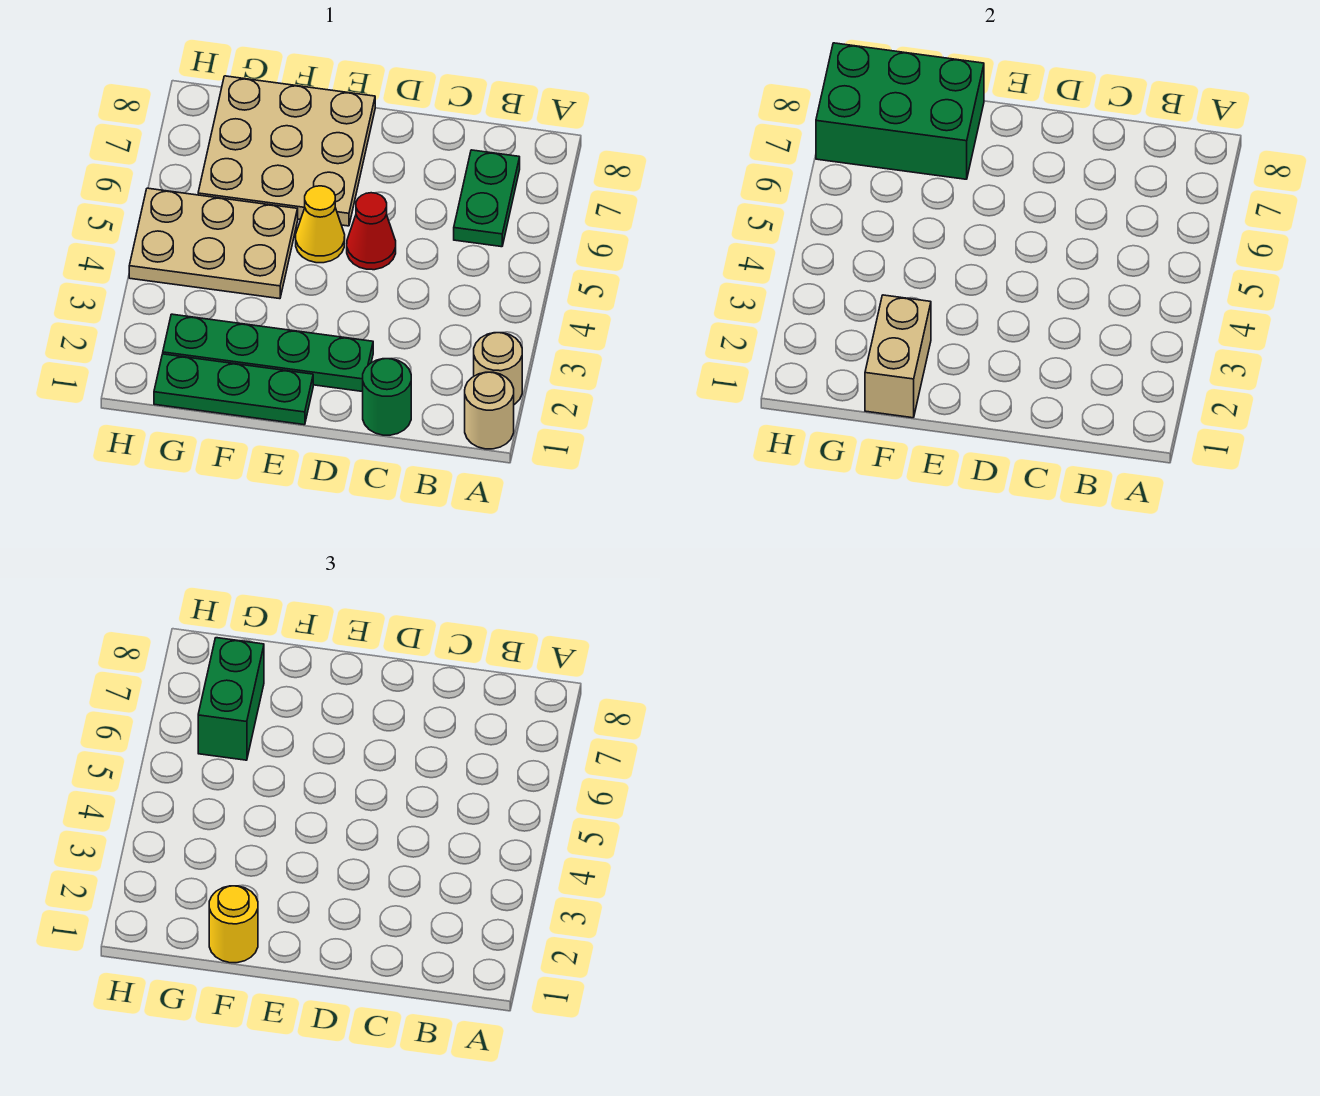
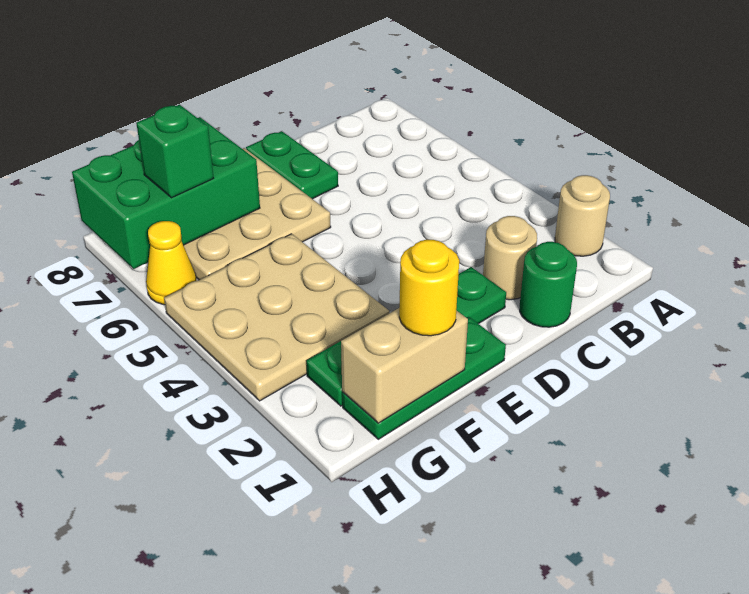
tan 1x1 round brick [465,372,514,449] -> tan 1x1 round brick moved to [483,216,537,300]
green 1x2 plate [454,150,520,247] -> green 1x2 plate moved to [246,131,338,199]
red 1x1 cone [347,193,396,270] -> none
yellow 1x1 cone [296,186,345,263] -> yellow 1x1 cone moved to [146,221,197,305]
tan 1x2 brick [865,295,931,418] -> tan 1x2 brick turned to [341,308,468,423]
tan 2x3 plate [129,188,298,299] -> tan 3x3 plate [164,234,390,401]
green 1x2 brick [198,638,264,760] -> green 1x1 brick [136,105,214,198]

